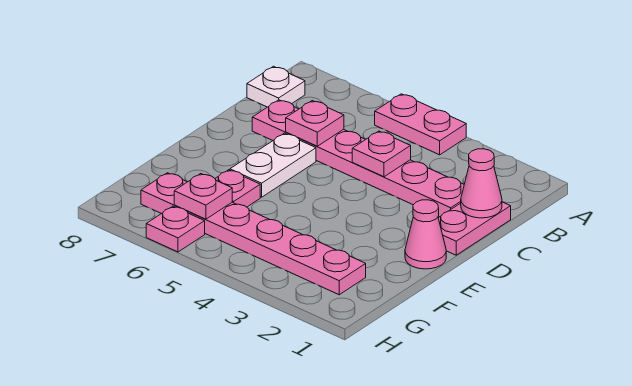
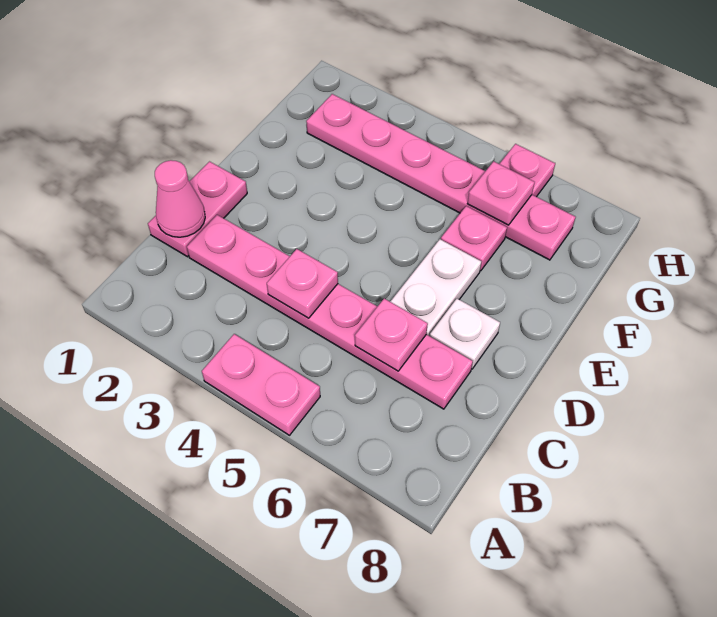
white 1x1 plate [247,66,305,107] -> white 1x1 plate moved to [430,299,500,369]
pink 1x1 cone [405,200,446,269] -> none

